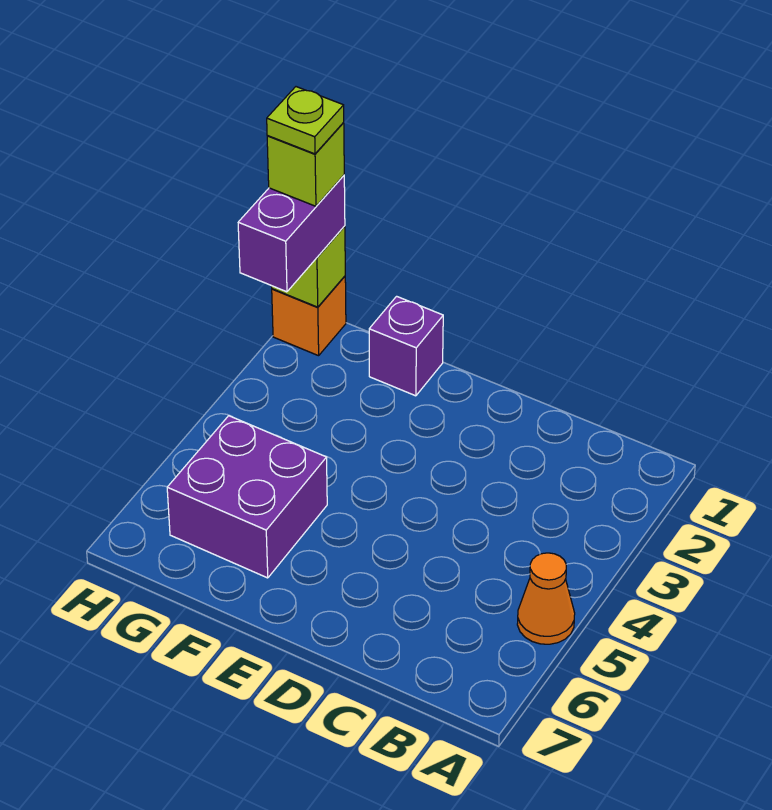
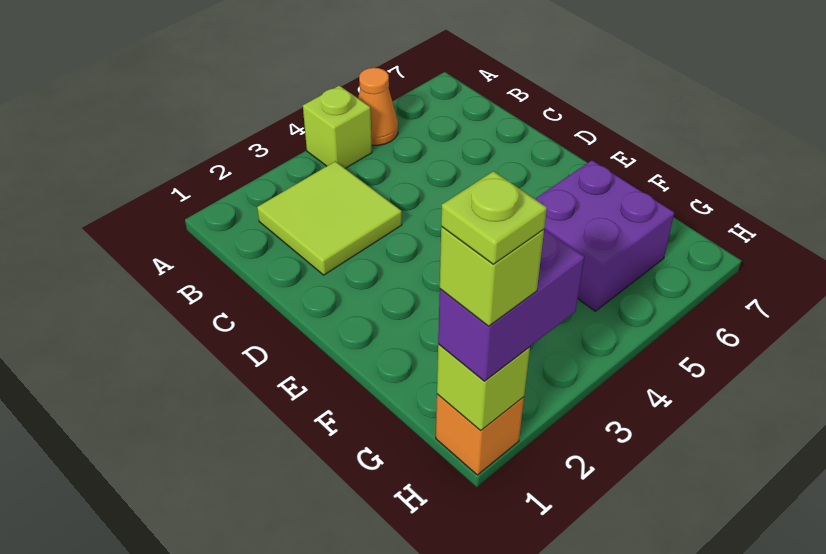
none -> lime 1x1 brick [303,86,372,169]
none -> lime 2x2 tile [257,161,402,275]
purple 1x1 brick [369,296,443,396] -> none

